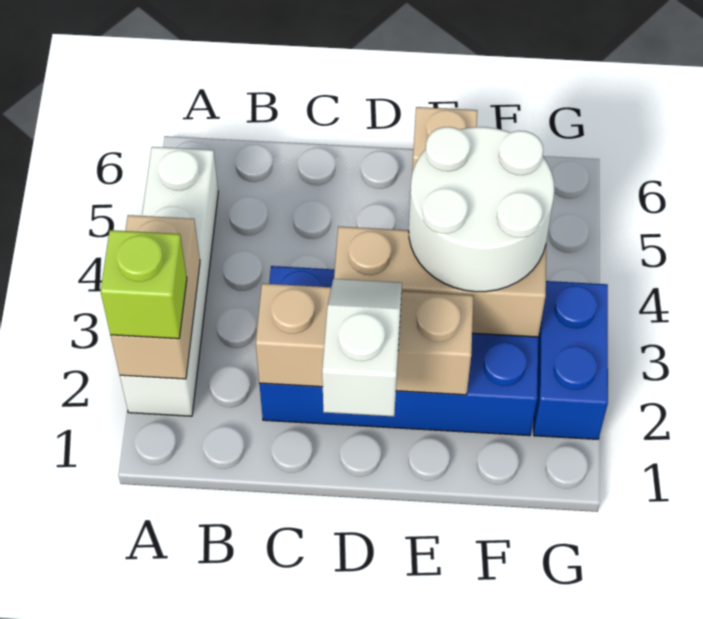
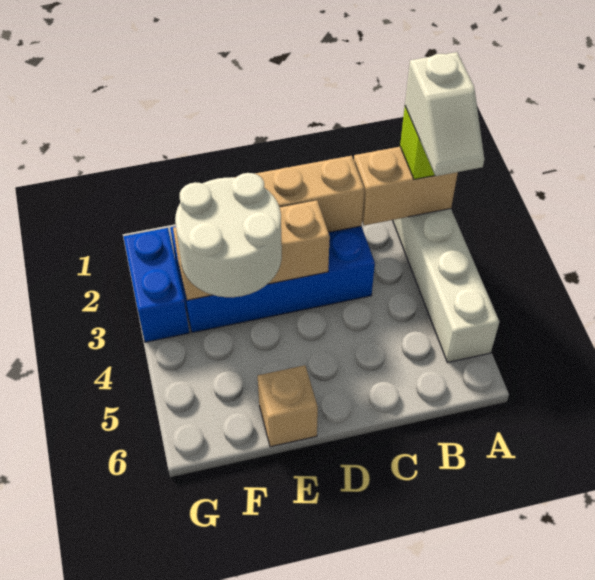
tan 1x2 brick [111,215,200,379] -> tan 1x2 brick turned to [354,147,458,225]
white 1x2 slope [322,279,402,417] -> white 1x2 slope moved to [405,52,484,176]

